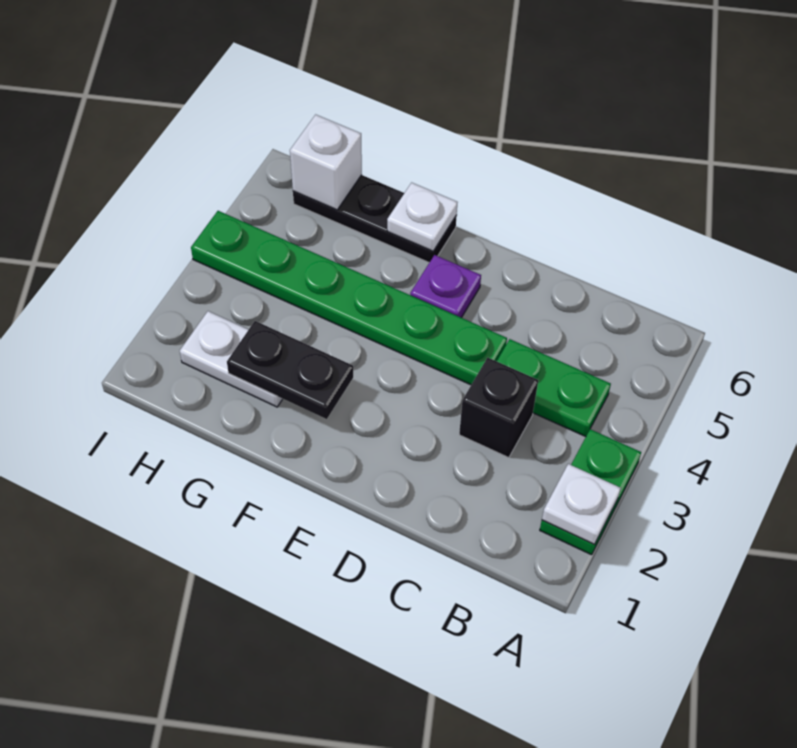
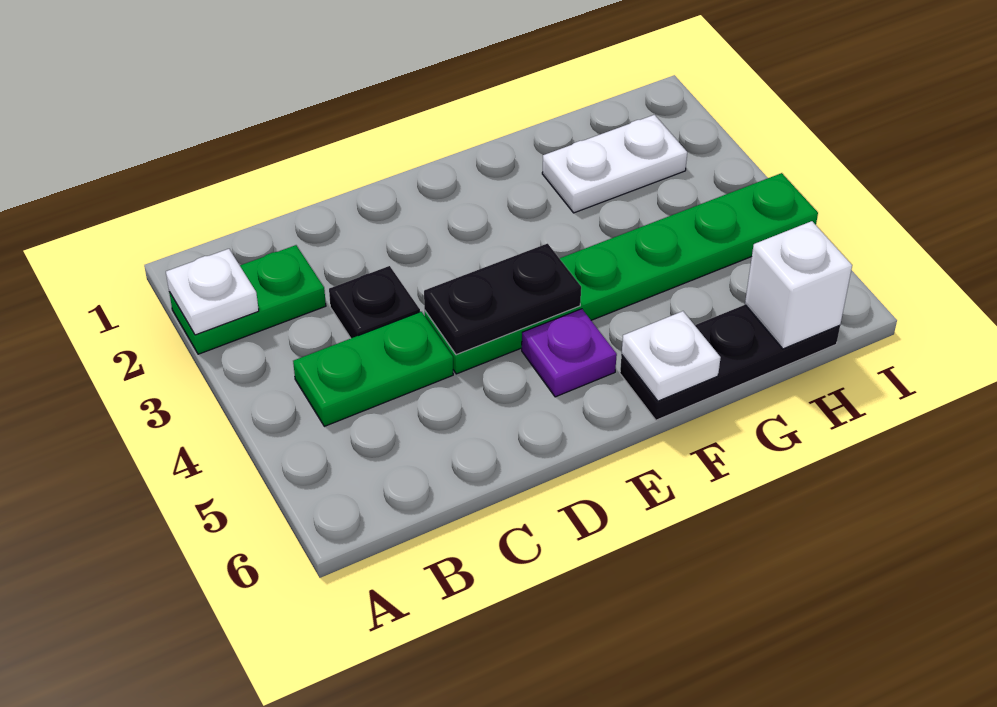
green 1x2 plate [540,429,641,555] -> green 1x2 plate turned to [169,245,326,354]
black 1x1 brick [459,358,538,458] -> black 1x1 plate [329,266,420,338]
black 1x2 plate [227,321,353,419] -> black 1x2 plate moved to [424,244,581,355]

